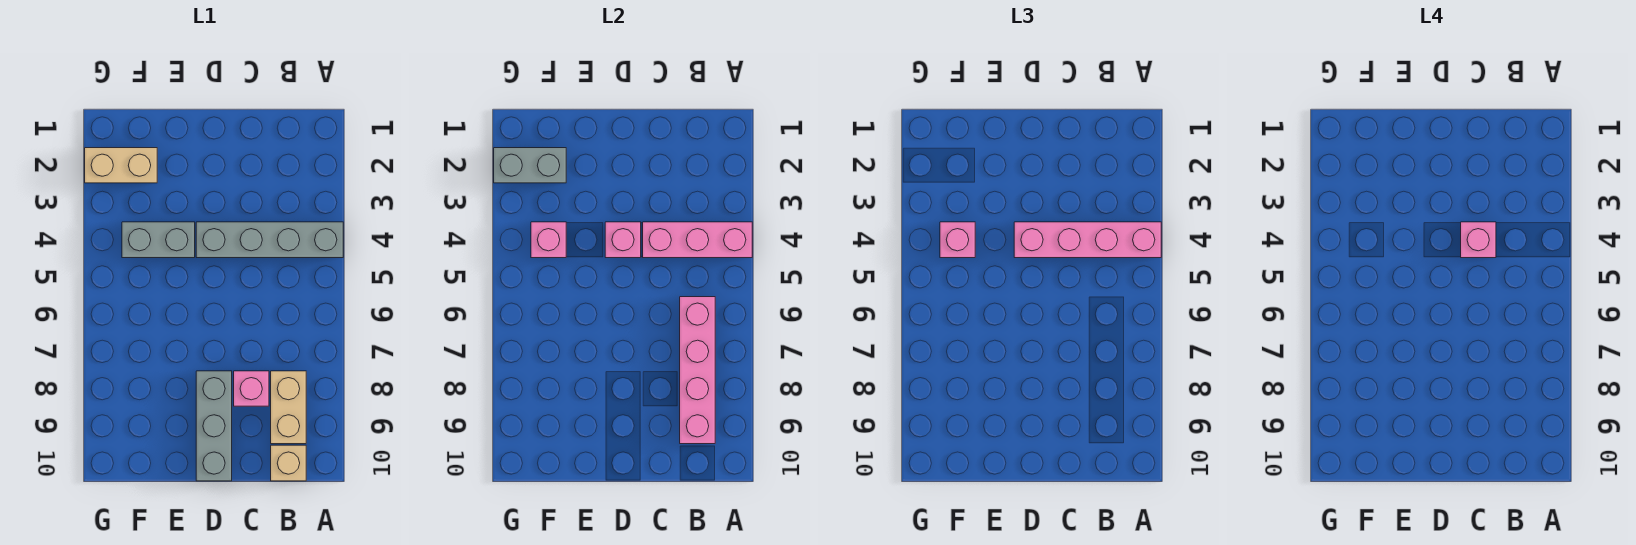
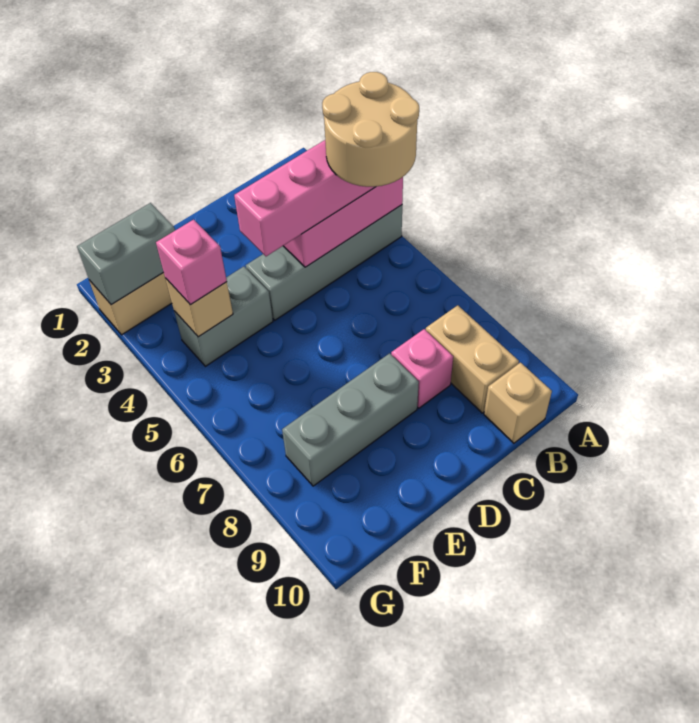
none -> tan 2x2 round brick [322,72,419,187]
pink 1x4 brick [680,297,715,444] -> none
pink 1x1 brick [1461,222,1496,258] -> none
pink 1x1 brick [605,222,641,258] -> none
grey 1x3 brick [196,371,232,481] -> grey 1x3 brick turned to [282,353,419,486]
pink 1x1 brick [531,222,566,258] -> tan 1x1 brick [166,279,233,337]

